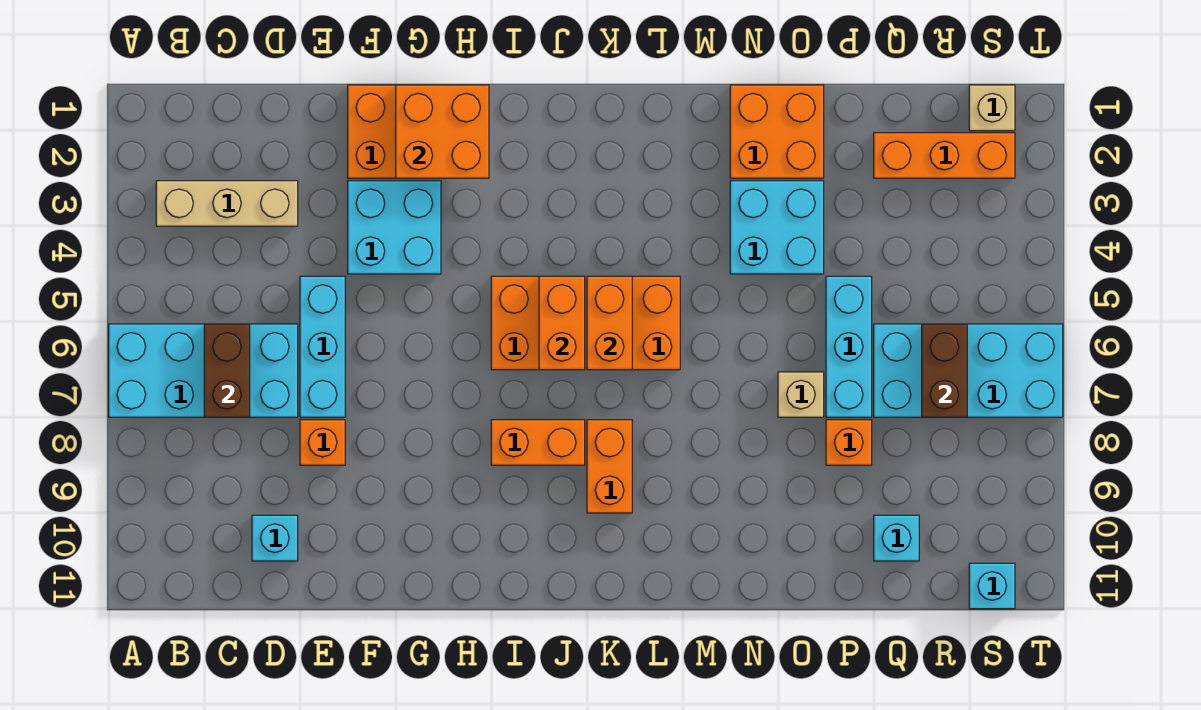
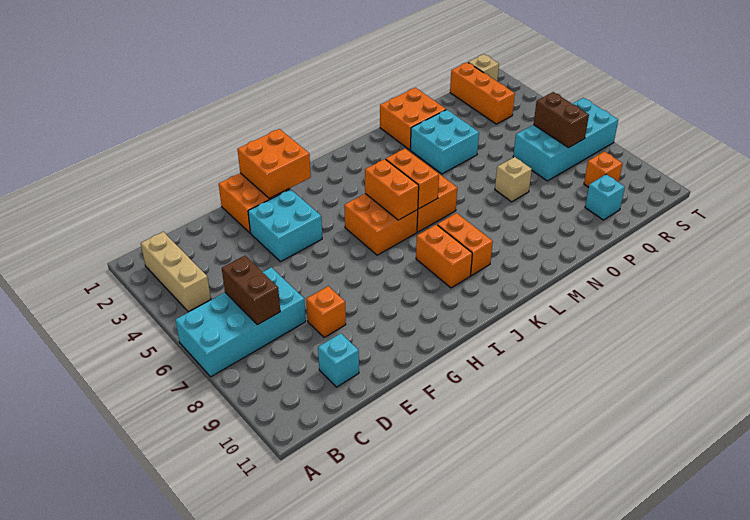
tan 1x3 brick [156,181,298,226] -> tan 1x3 brick turned to [141,232,211,312]
cyan 1x3 brick [300,276,345,417] -> none
orange 1x2 brick [491,420,585,465] -> orange 1x2 brick turned to [416,225,472,288]
cyan 1x3 brick [826,276,872,417] -> none
orange 1x1 brick [826,420,872,465] -> orange 1x1 brick moved to [584,152,623,187]
orange 1x3 brick [874,133,1015,178] -> orange 1x3 brick turned to [450,62,515,124]
cyan 1x1 brick [969,563,1015,609] -> none

